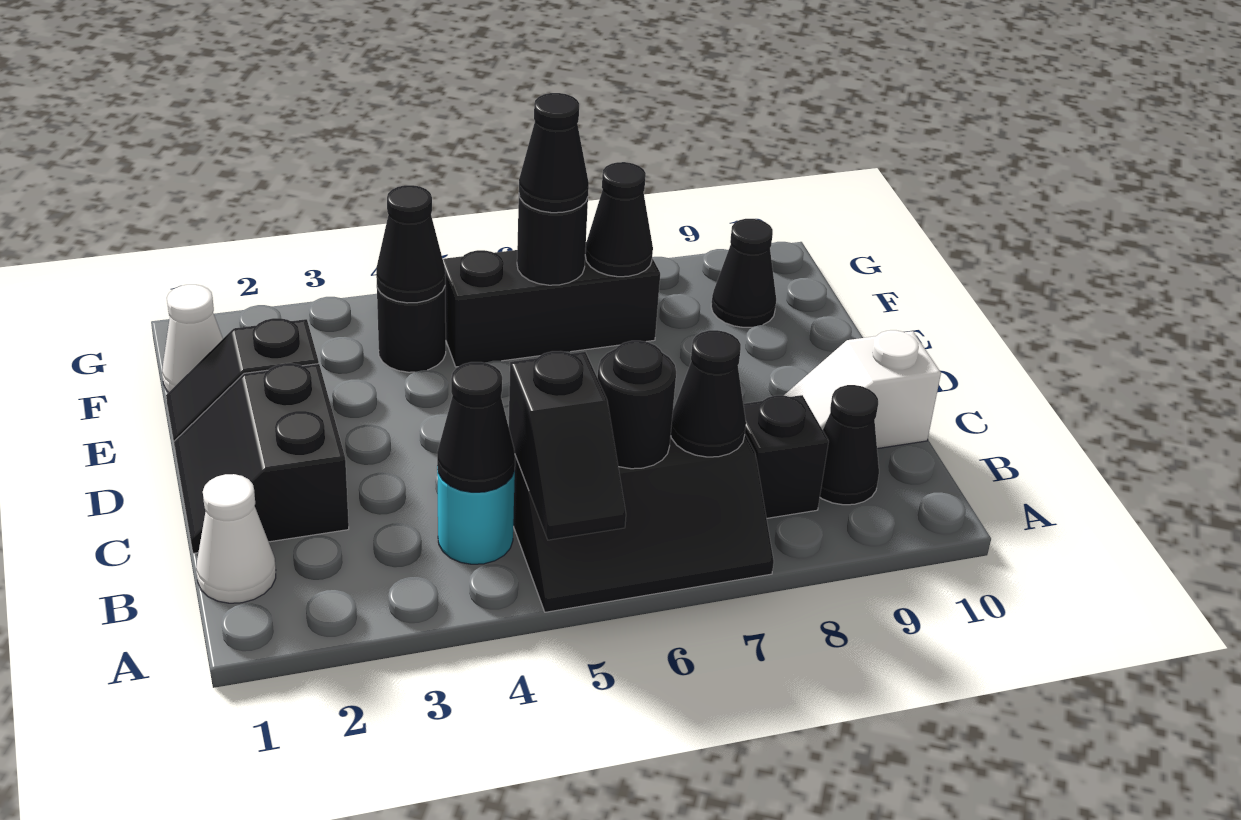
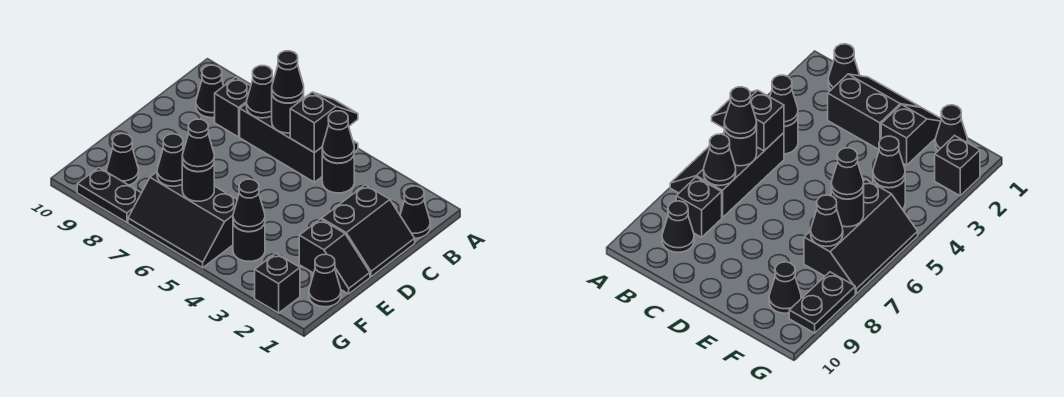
white 1x1 cone [196,474,276,603] -> black 1x1 cone [400,186,430,238]
cyan 1x1 round brick [437,467,515,564] -> black 1x1 round brick [322,153,354,193]
none -> black 1x1 cone [272,51,304,103]
white 1x2 slope [784,330,941,449] -> none
white 1x1 cone [162,285,223,392] -> black 1x1 cone [309,254,341,307]
none -> black 1x1 brick [255,253,300,313]
none -> black 1x2 plate [77,168,141,222]

